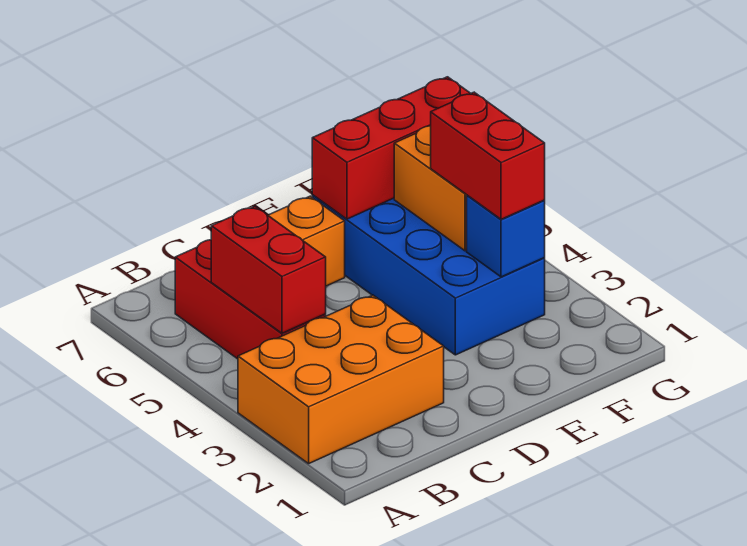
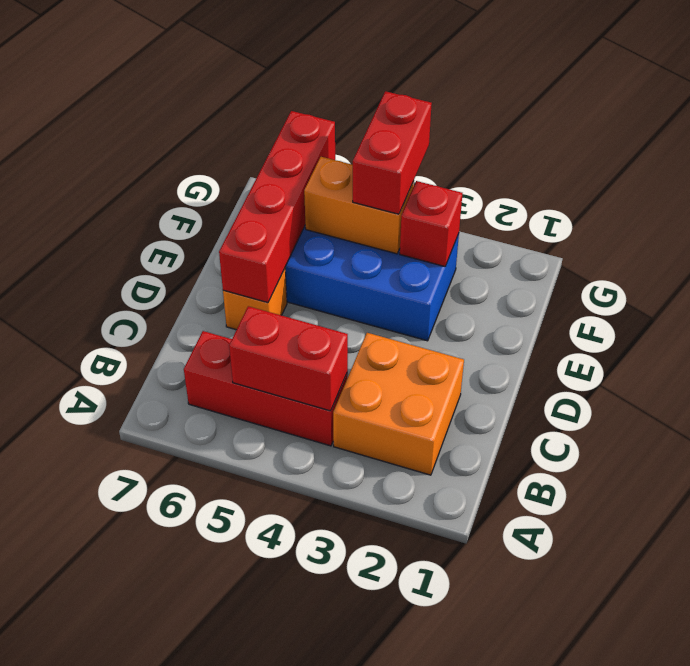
orange 2x3 brick [238,295,444,464] -> orange 2x2 brick [333,333,464,475]
red 1x3 brick [312,77,471,219] -> red 1x4 brick [219,111,335,303]
blue 1x1 brick [467,195,545,277] -> red 1x1 brick [400,181,462,266]
red 1x2 brick [431,92,545,219] -> red 1x2 brick turned to [353,91,432,214]

